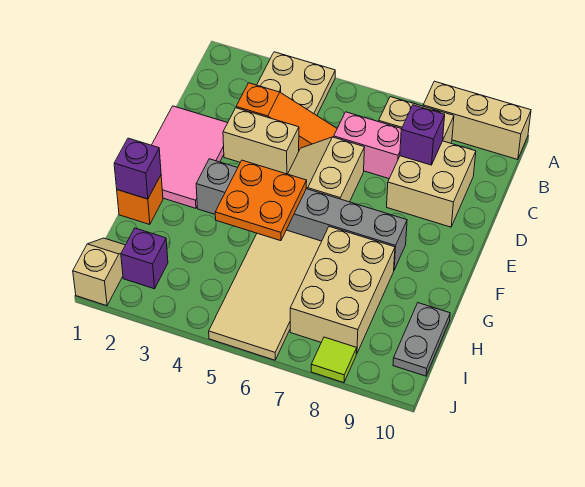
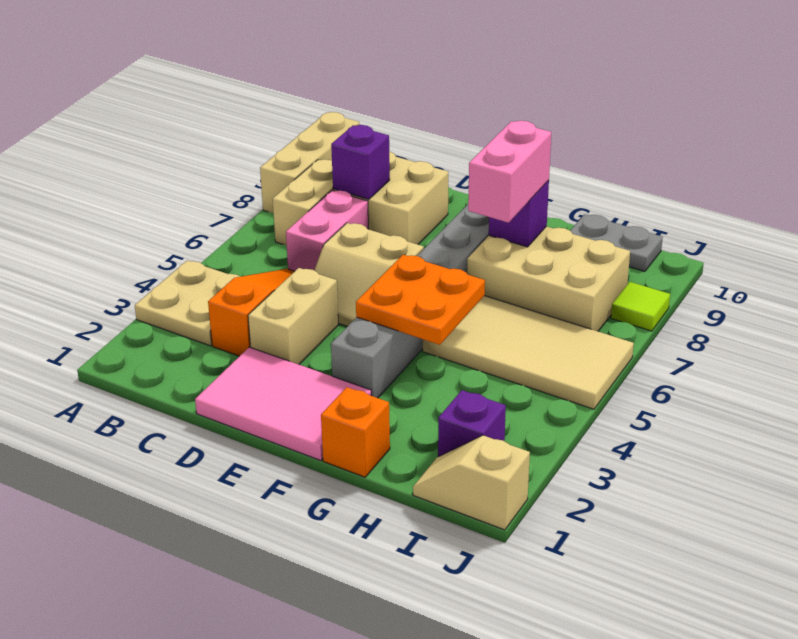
purple 1x1 brick [114,138,161,199] -> purple 1x1 brick moved to [489,180,549,247]
none -> pink 1x2 brick [468,121,551,223]

